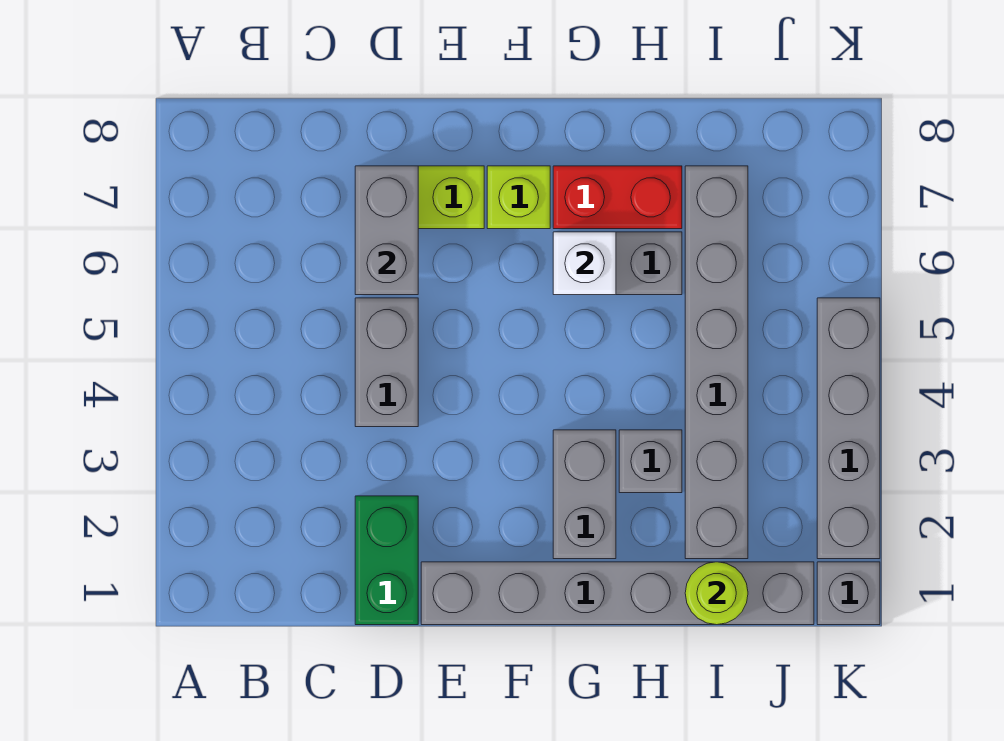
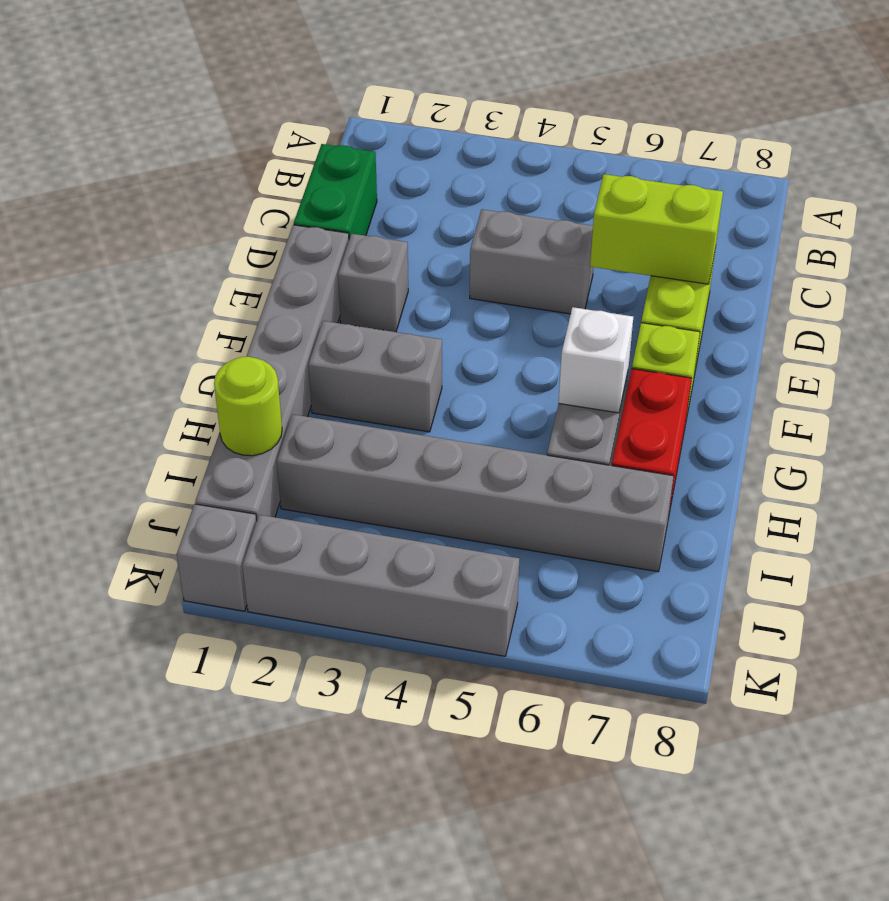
green 1x2 brick [355,496,418,625] -> green 1x2 brick turned to [294,144,377,239]
grey 1x2 brick [355,166,418,295] -> lime 1x2 brick [590,174,723,284]
grey 1x1 brick [619,430,682,493] -> grey 1x1 brick moved to [338,234,408,332]

